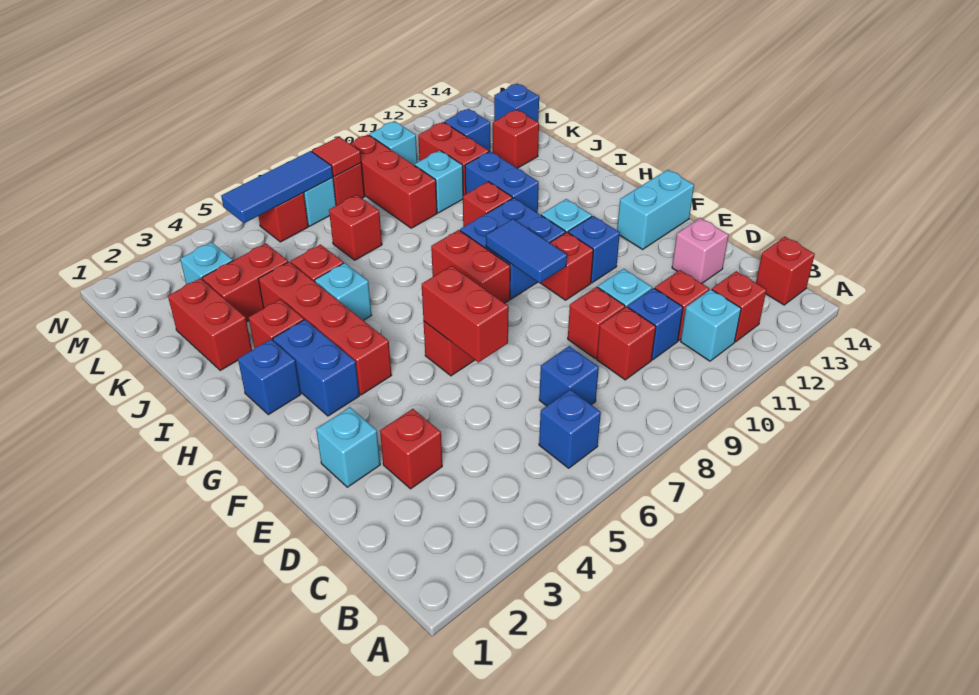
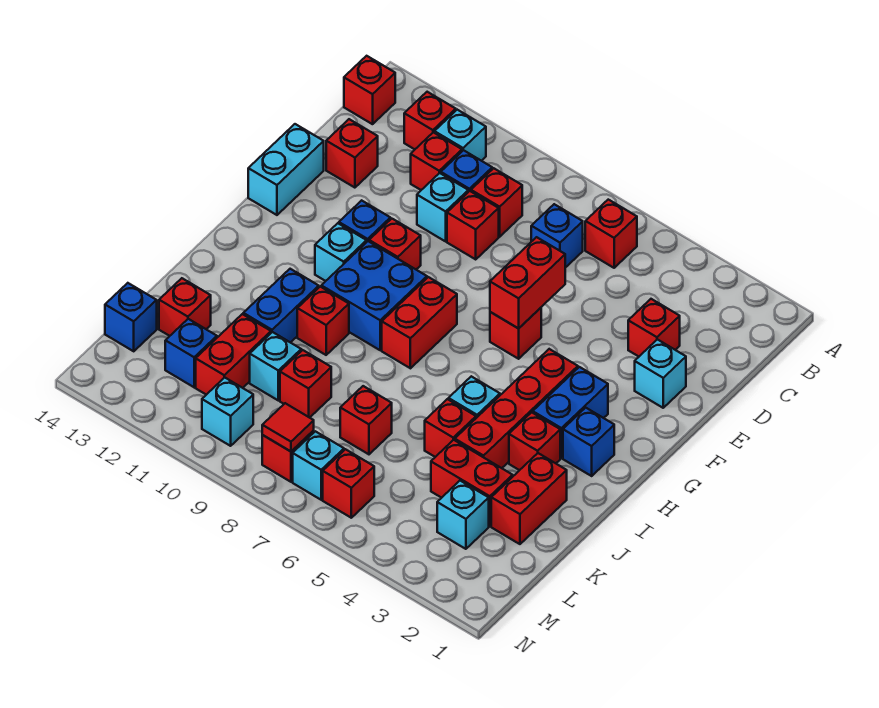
blue 1x1 brick [539,390,601,468] -> red 1x1 brick [585,200,637,268]
pink 1x1 brick [672,218,728,283] -> red 1x1 brick [326,119,378,188]
blue 1x2 tile [486,219,567,283] -> none
cyan 1x2 brick [617,170,694,249] -> cyan 1x2 brick turned to [248,124,324,215]
red 1x3 brick [350,135,437,228] -> red 1x1 brick [280,350,331,418]
blue 1x3 tile [221,151,333,223] -> none

